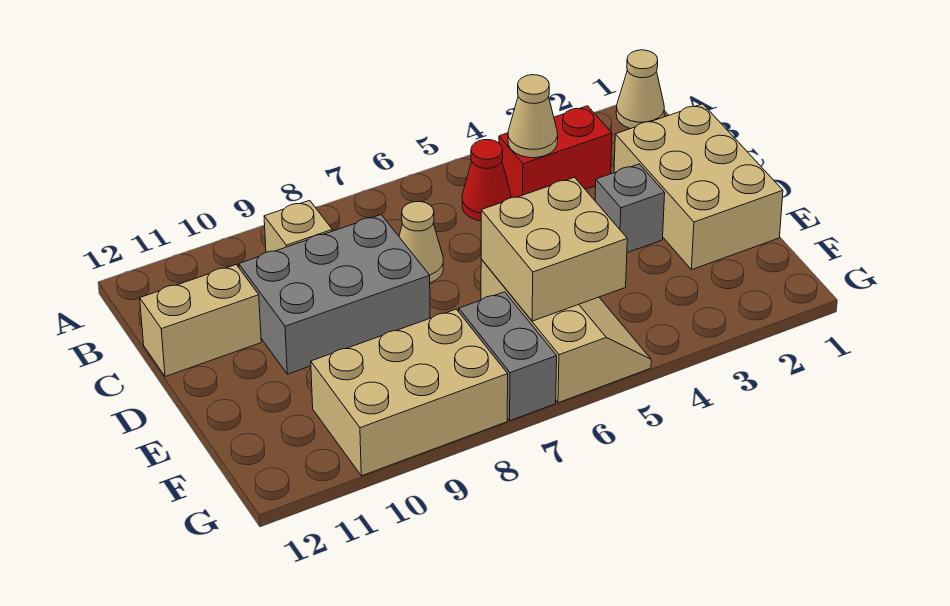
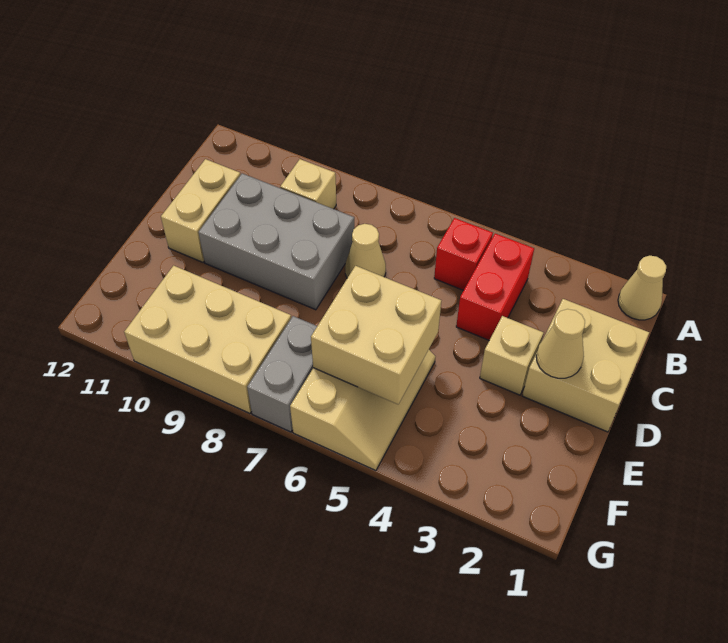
red 1x2 brick [499,106,612,198] -> red 1x2 brick turned to [456,233,534,340]
tan 1x1 cone [508,75,558,158] -> tan 1x1 cone moved to [536,309,585,378]
red 1x1 cone [462,140,511,221] -> red 1x1 brick [434,218,493,290]
tan 2x3 brick [614,104,783,270] -> tan 2x2 brick [522,299,649,432]
tan 1x2 brick [140,265,261,377] -> tan 1x2 brick turned to [161,159,240,262]
grey 1x1 brick [595,164,665,253] -> tan 1x1 brick [480,316,544,395]

